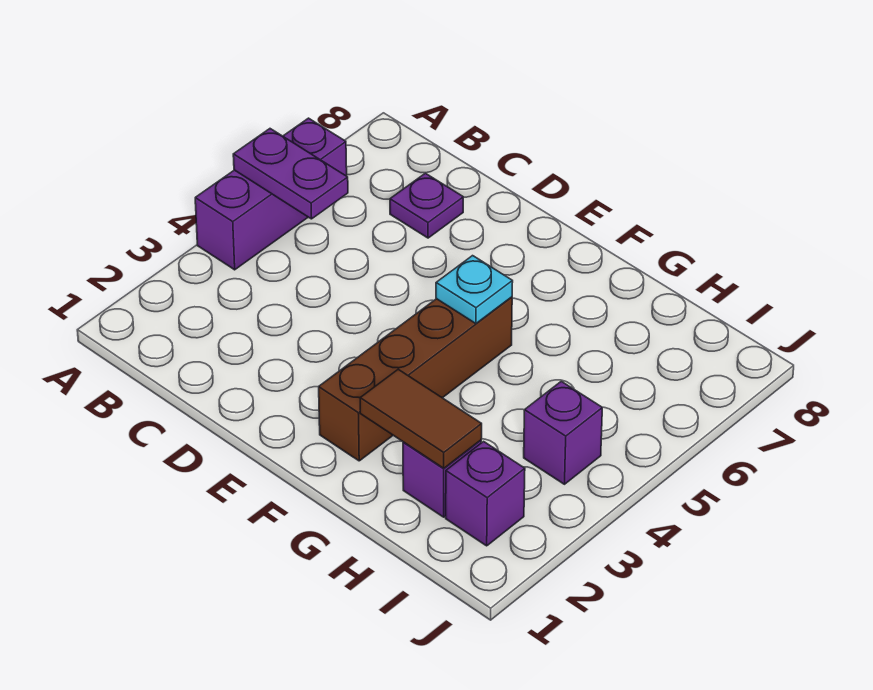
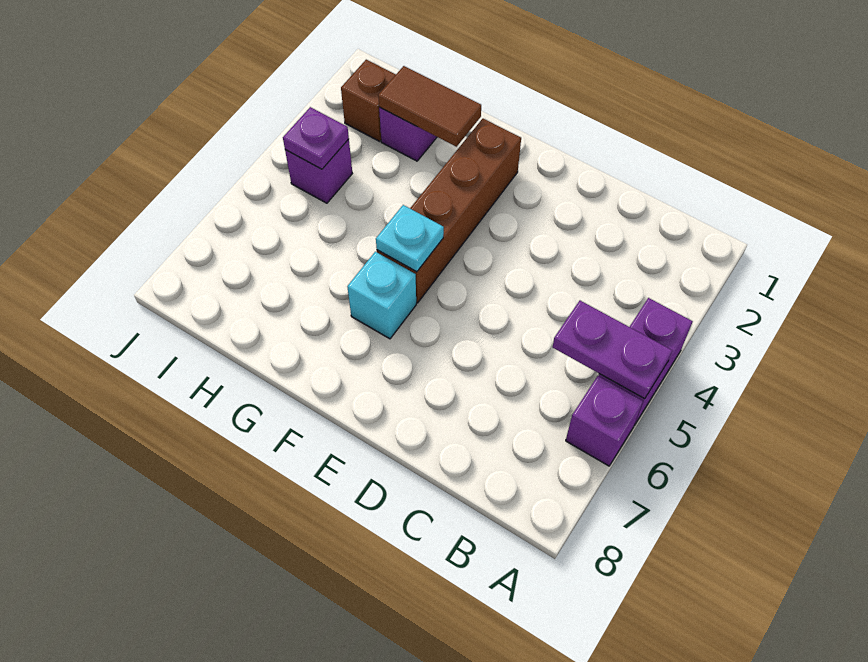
purple 1x1 plate [390,173,463,238] -> purple 1x1 plate moved to [283,107,349,169]
none -> cyan 1x1 brick [347,252,416,339]
purple 1x1 brick [446,442,525,546] -> brown 1x1 brick [341,60,396,141]

